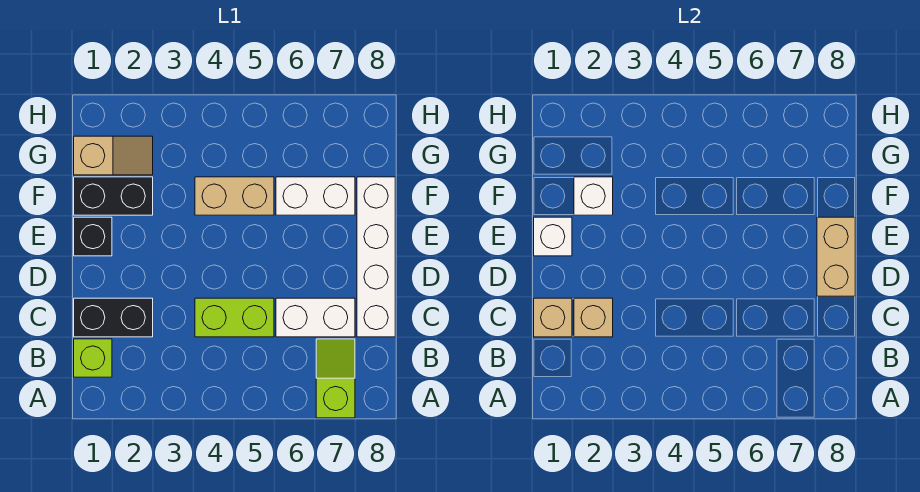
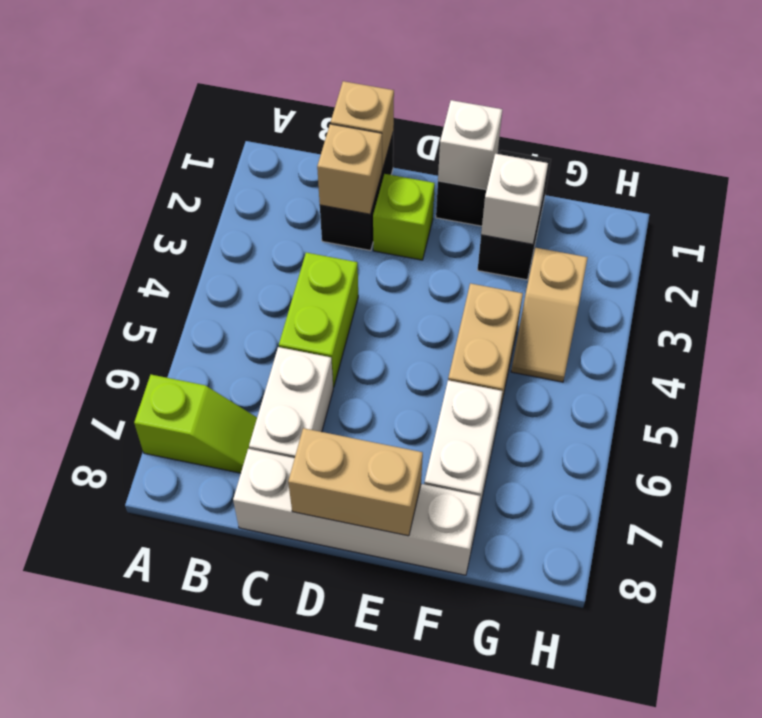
lime 1x1 brick [74,339,112,377] -> lime 1x1 brick moved to [373,174,435,260]
tan 1x2 slope [74,136,153,175] -> tan 1x2 slope moved to [511,248,588,382]

